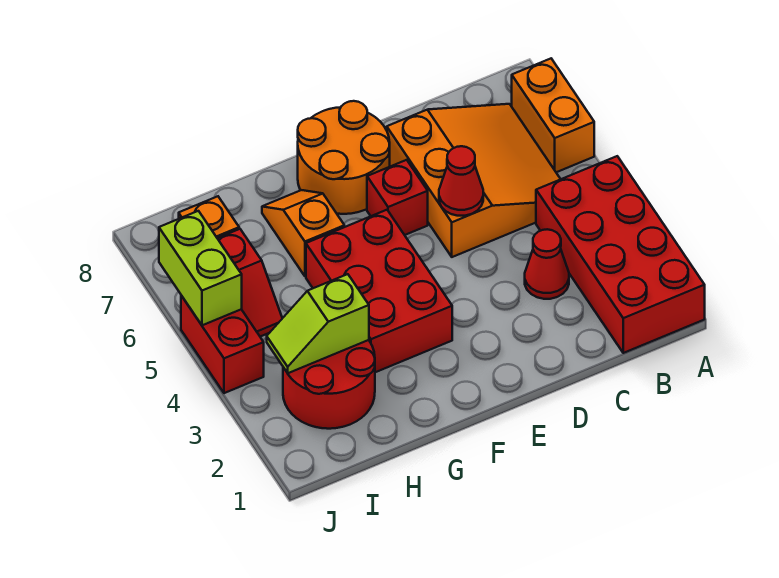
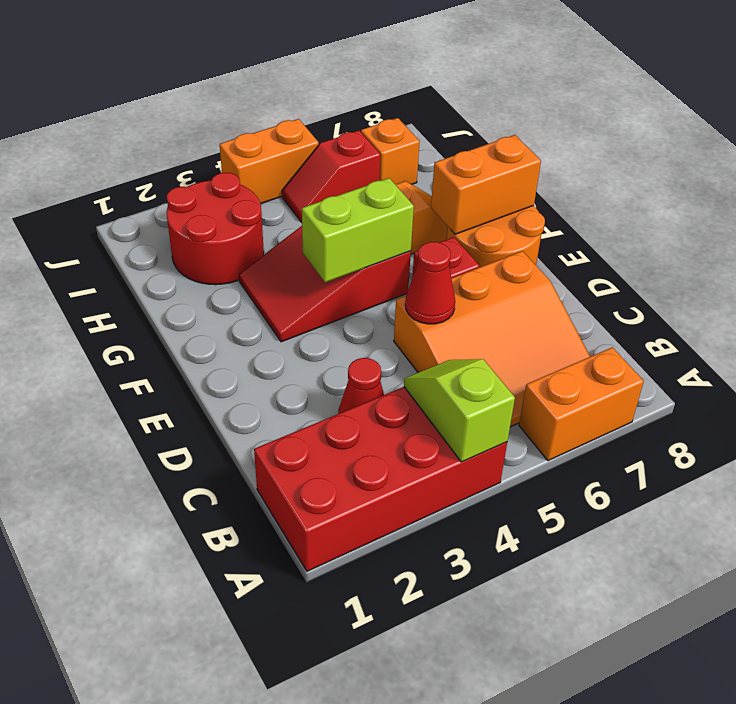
red 2x3 brick [306,210,452,372] -> red 2x3 slope [239,226,411,342]
none -> orange 1x2 brick [431,135,541,234]
lime 1x2 slope [267,274,369,373] -> lime 1x2 slope moved to [404,359,515,462]
red 1x2 brick [181,295,264,393] -> orange 1x2 brick [220,119,319,204]
lime 1x2 brick [159,211,242,325] -> lime 1x2 brick moved to [302,178,414,282]

